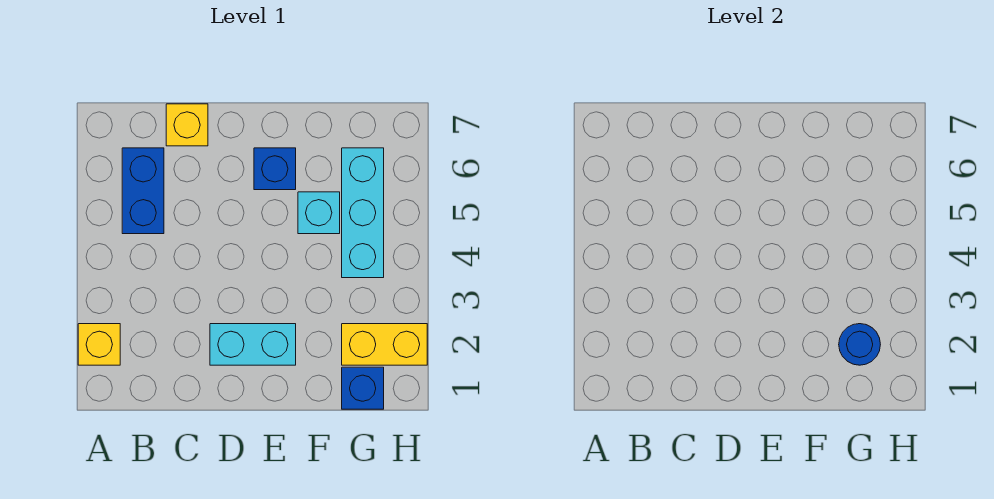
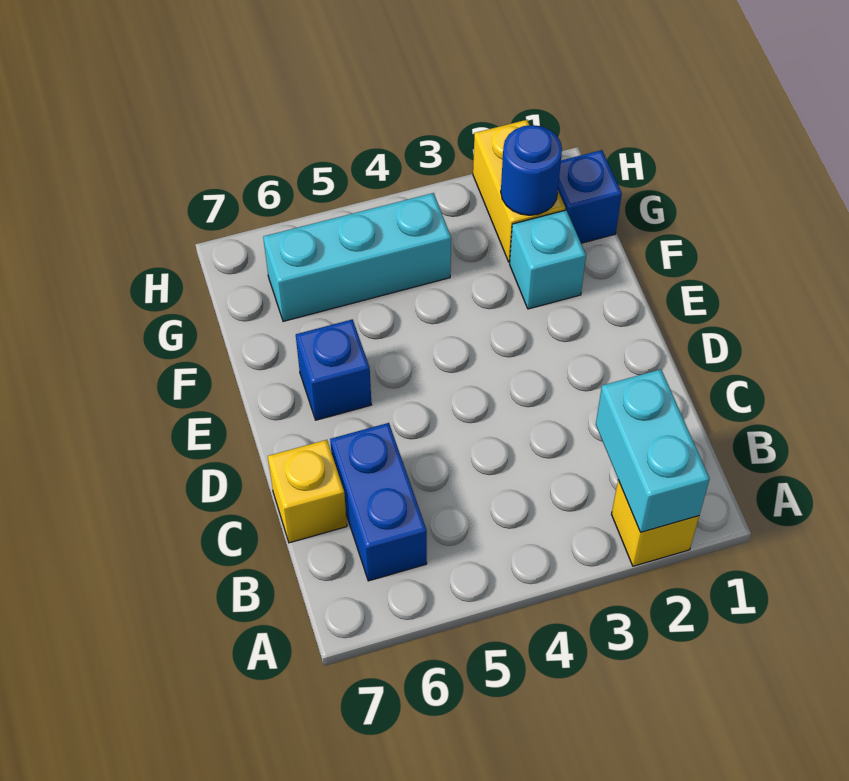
blue 1x2 brick [122,148,164,234] -> blue 1x2 brick turned to [330,423,427,581]
cyan 1x2 brick [210,324,296,365] -> cyan 1x2 brick moved to [596,369,710,532]
cyan 1x1 brick [298,192,340,234] -> cyan 1x1 brick moved to [510,210,586,309]

